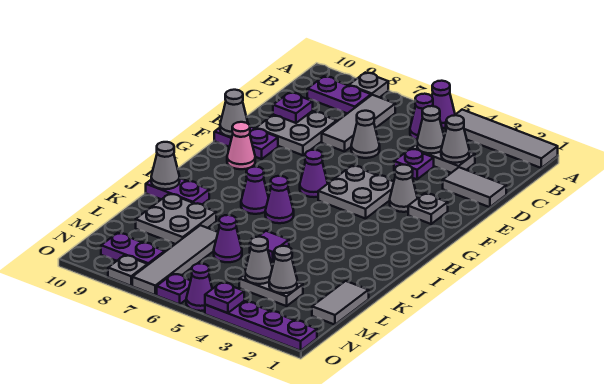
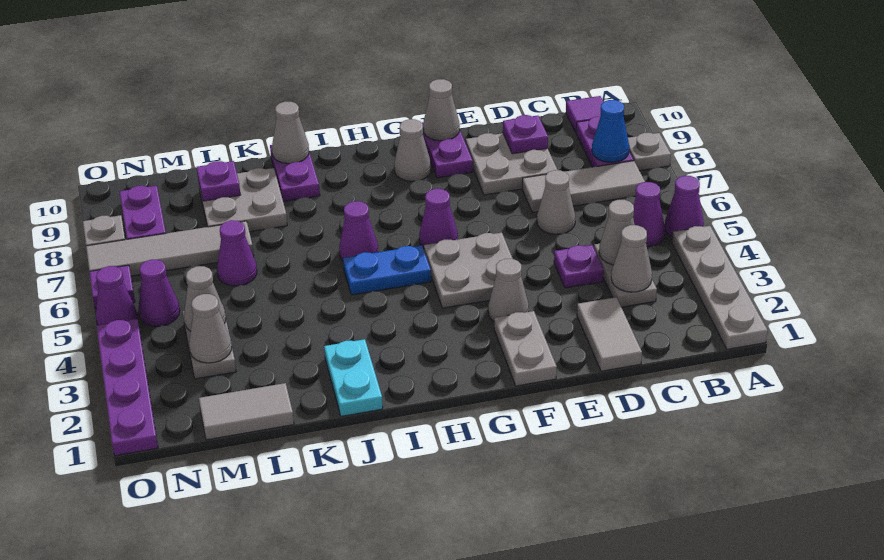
grey 1x4 tile [446,110,558,168] -> grey 1x4 plate [672,226,768,349]
none -> blue 1x1 cone [592,100,629,162]
grey 1x1 plate [408,193,448,224] -> grey 1x2 plate [494,311,557,386]
pink 1x1 cone [227,122,255,169] -> grey 1x1 cone [394,119,431,181]
none -> blue 1x2 plate [343,245,431,295]
purple 1x1 cone [241,167,269,214] -> purple 1x1 cone moved to [138,260,180,326]
none -> cyan 1x2 plate [324,339,383,416]
purple 1x1 tile [250,231,289,262] -> purple 1x1 tile moved to [566,96,603,132]
purple 1x1 plate [205,282,244,313] -> purple 1x1 plate moved to [197,161,240,201]

